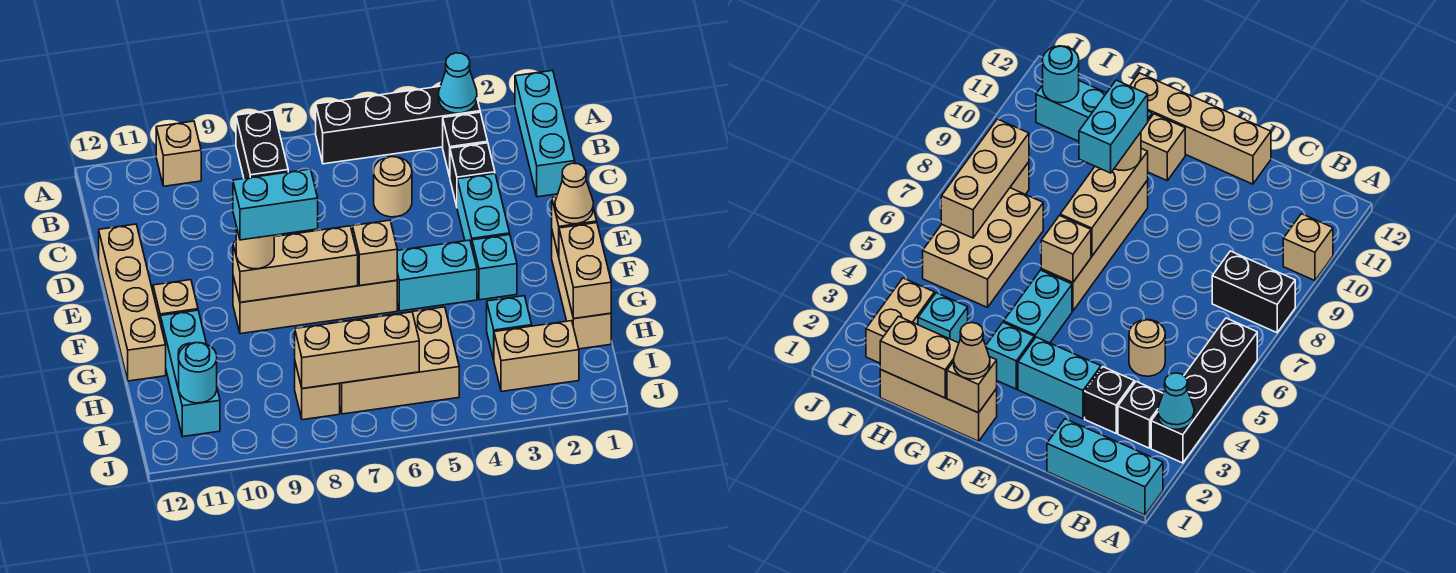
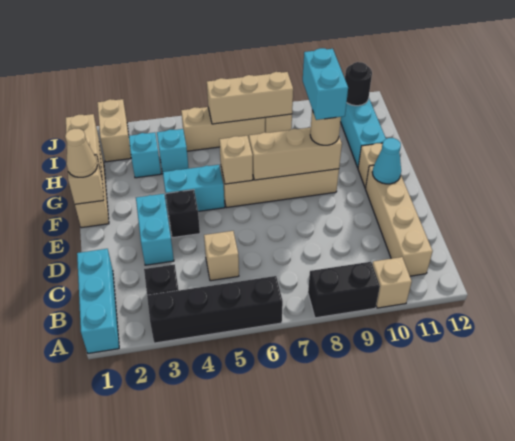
cyan 1x1 cone [439,53,477,113] -> cyan 1x1 cone moved to [372,138,401,184]
black 1x2 brick [236,110,288,178] -> black 1x2 brick turned to [308,262,380,318]
black 1x1 brick [450,143,495,206] -> black 1x1 brick moved to [166,190,200,238]
tan 1x1 round brick [374,157,412,217] -> tan 1x1 brick [204,231,239,281]
tan 1x4 brick [99,224,166,381] -> tan 1x4 brick moved to [366,165,433,276]
cyan 1x1 brick [472,235,517,300] -> cyan 1x1 brick moved to [157,129,189,173]
cyan 1x2 brick [233,169,318,240] -> cyan 1x2 brick turned to [303,48,348,120]
tan 2x3 brick [328,307,459,414] -> tan 1x3 brick [181,107,265,151]
tan 1x2 brick [494,321,579,392] -> tan 1x2 brick turned to [97,99,131,162]
cyan 1x1 round brick [179,343,217,403] -> black 1x1 round brick [345,62,372,106]

